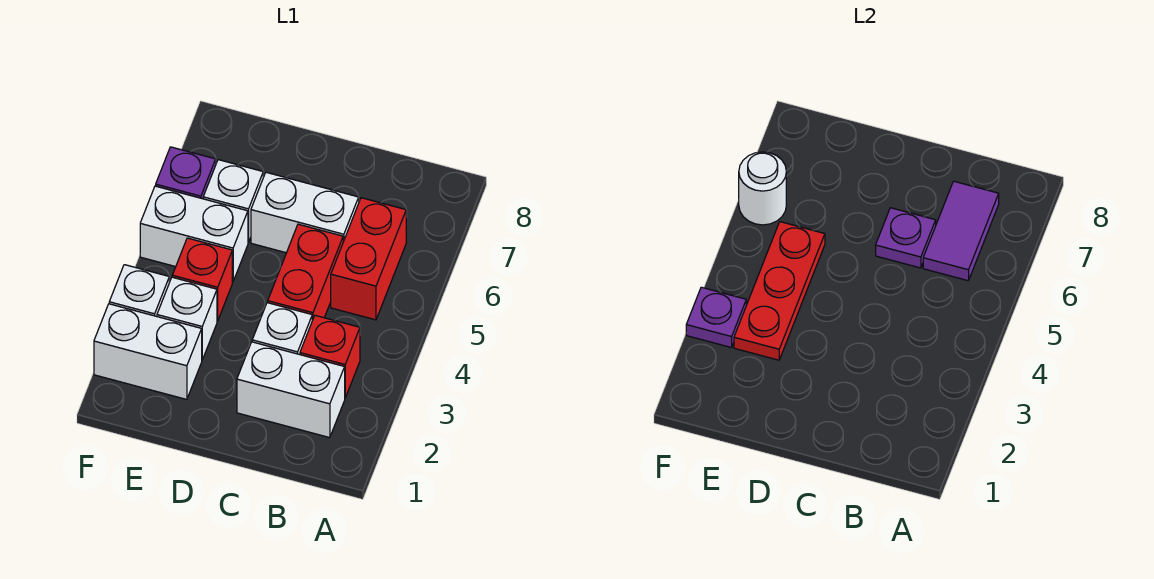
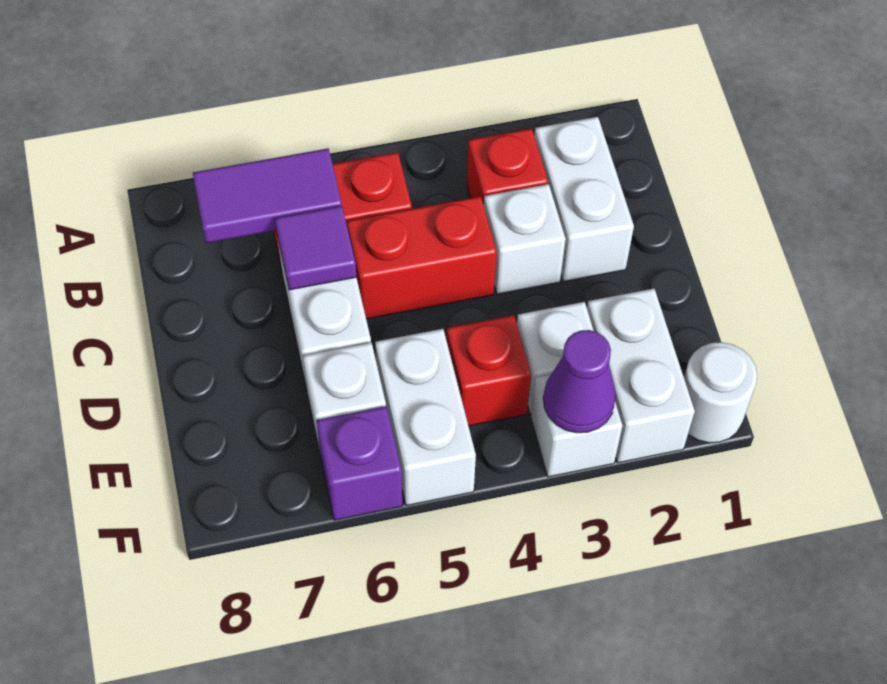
purple 1x1 plate [876,208,936,268] -> purple 1x1 tile [275,206,356,290]
red 1x3 plate [734,222,825,360] -> none
purple 1x1 plate [686,287,746,348] -> purple 1x1 cone [543,330,616,433]
white 1x1 round brick [739,152,786,225] -> white 1x1 round brick moved to [684,342,757,443]

